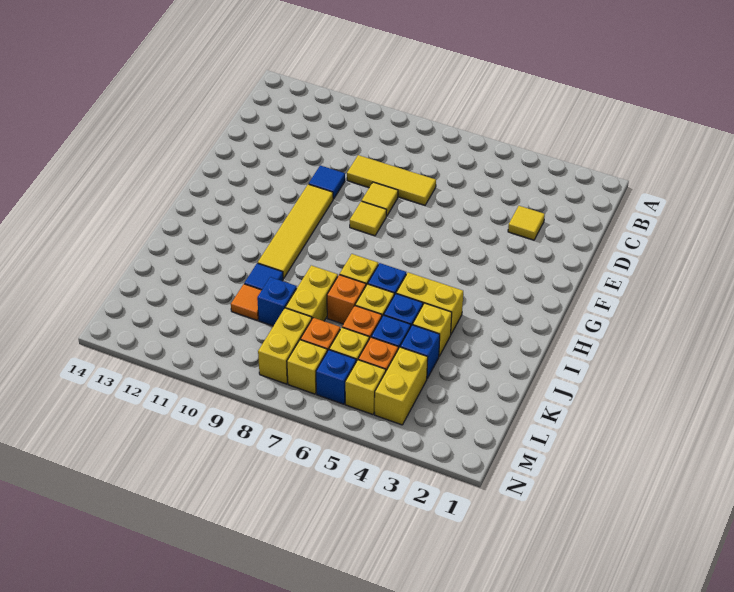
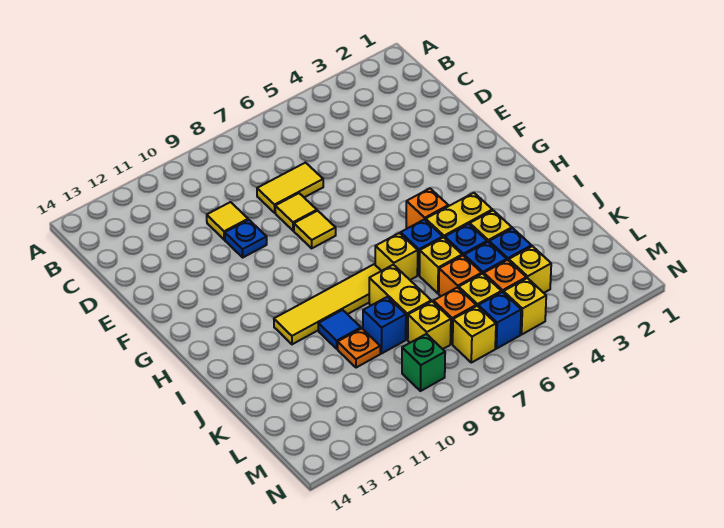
yellow 1x1 tile [508,206,545,240] -> yellow 1x1 tile moved to [207,202,248,240]
yellow 1x3 tile [347,155,436,205] -> yellow 1x2 tile [257,163,323,213]
blue 1x1 tile [309,165,345,199] -> blue 1x1 plate [225,220,267,257]
yellow 1x4 tile [258,184,333,278] -> yellow 1x4 tile turned to [274,264,381,344]
orange 1x1 brick [327,275,366,324] -> orange 1x1 brick moved to [406,189,448,228]
orange 1x1 tile [231,284,262,320] -> orange 1x1 plate [338,328,380,368]
yellow 1x2 brick [375,347,428,425] -> yellow 1x1 brick [509,246,551,293]
yellow 1x2 brick [258,308,312,384] -> yellow 1x1 brick [408,301,451,349]
none -> green 1x1 brick [402,334,445,391]

